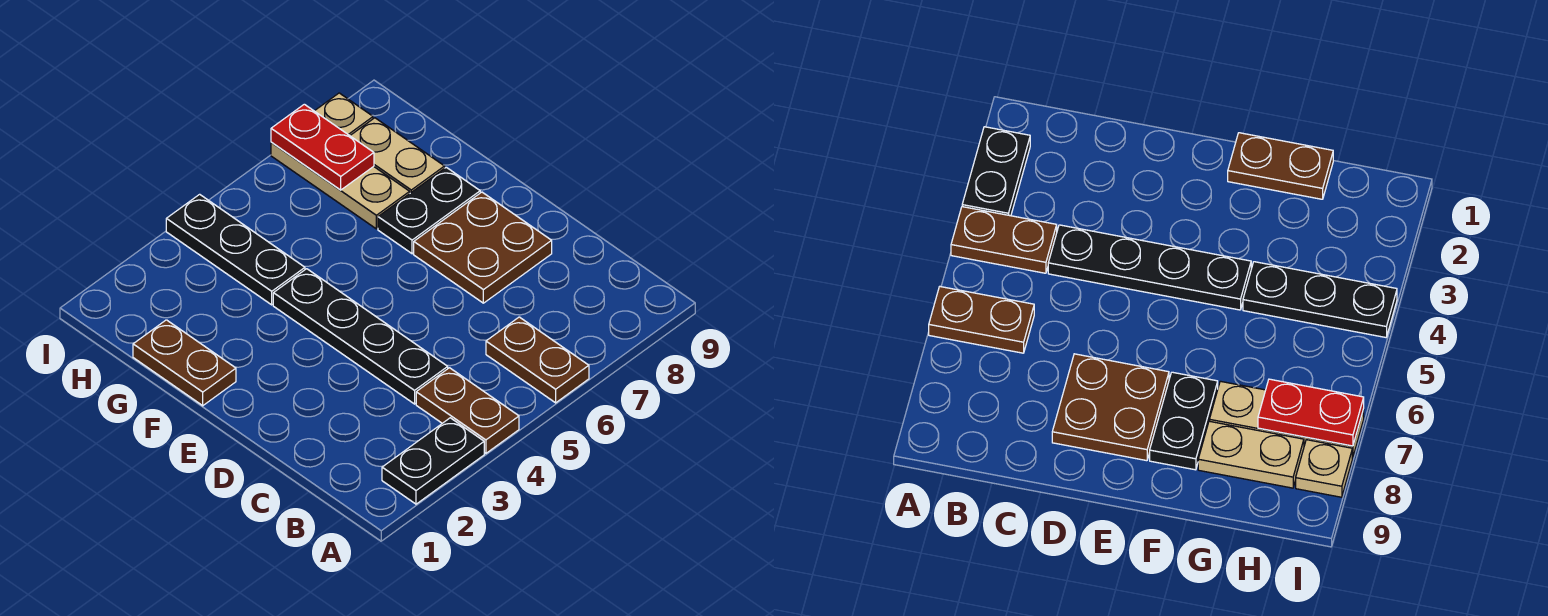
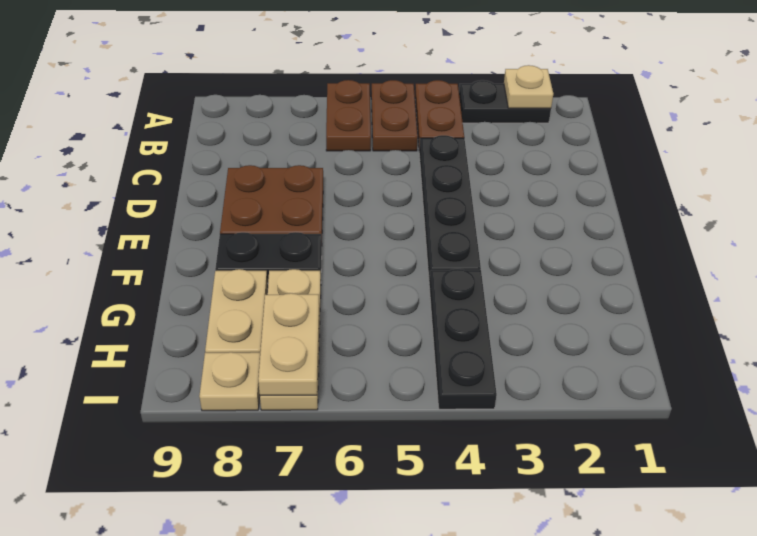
none -> tan 1x1 plate [504,65,553,108]
brown 1x2 plate [133,320,236,406] -> brown 1x2 plate moved to [371,80,418,151]
red 1x2 plate [271,104,374,190] -> tan 1x2 plate [258,293,319,396]

